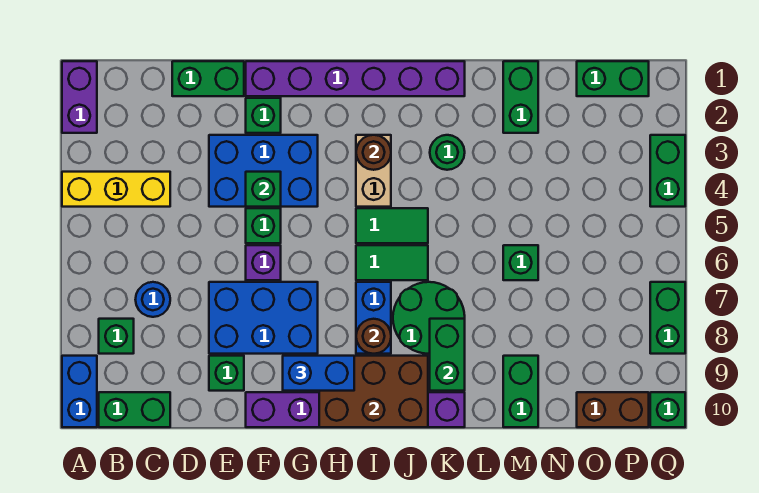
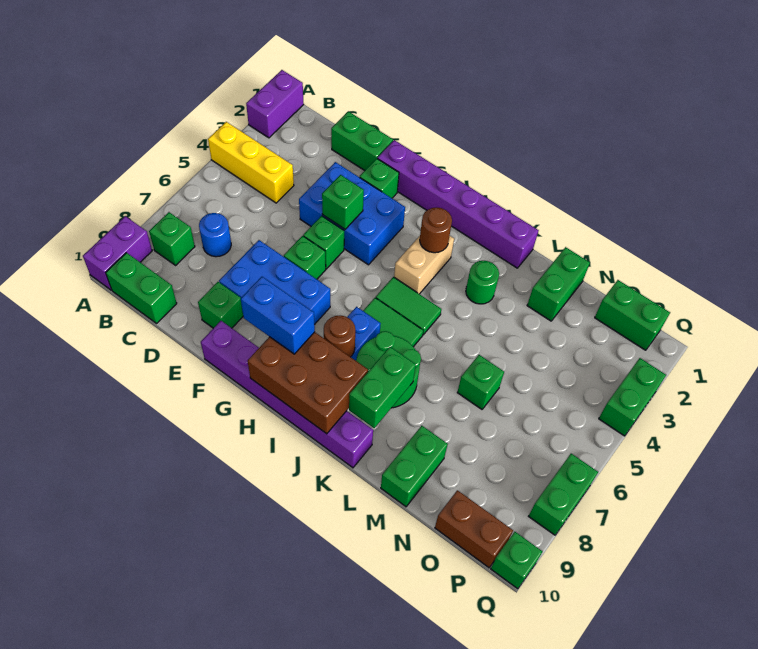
blue 1x2 brick [62,356,97,427] -> purple 1x2 brick [83,216,152,290]
purple 1x1 brick [246,245,281,280] -> green 1x1 brick [284,236,326,279]

